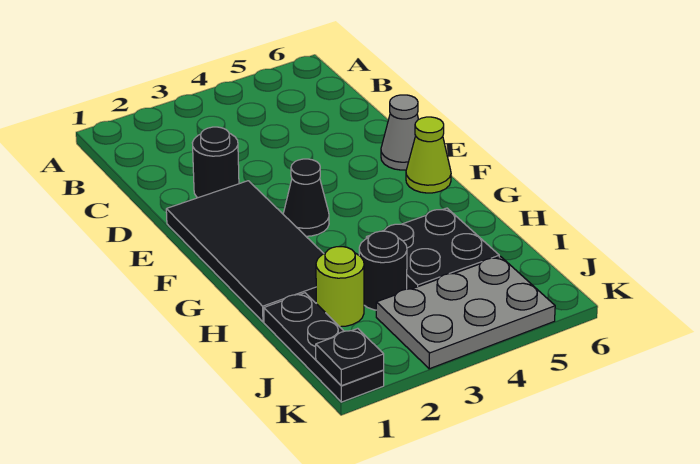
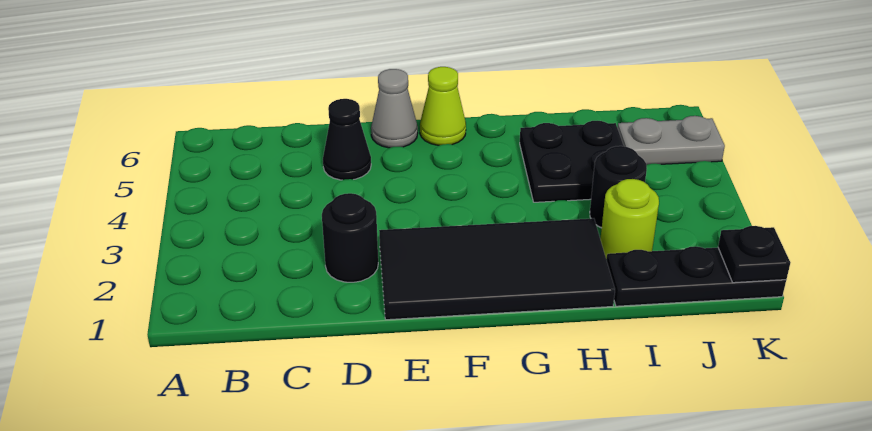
black 1x1 cone [283,159,329,236] -> black 1x1 cone moved to [323,99,371,180]
grey 2x3 plate [376,257,555,369] -> grey 1x2 plate [617,116,725,165]

